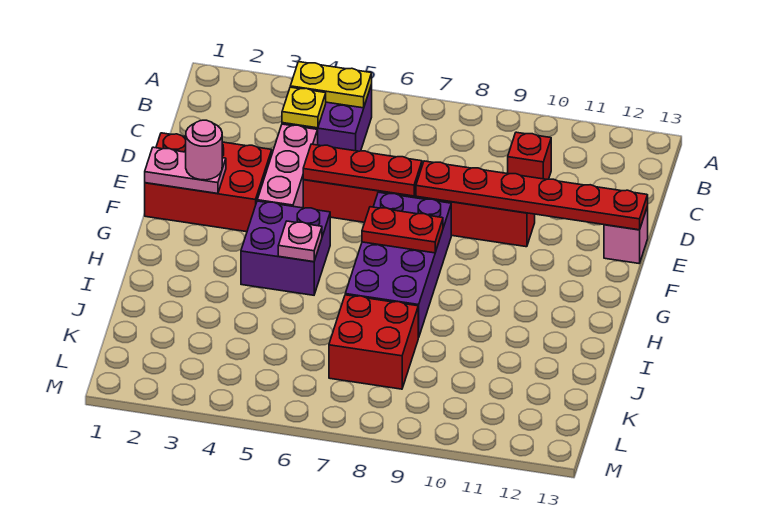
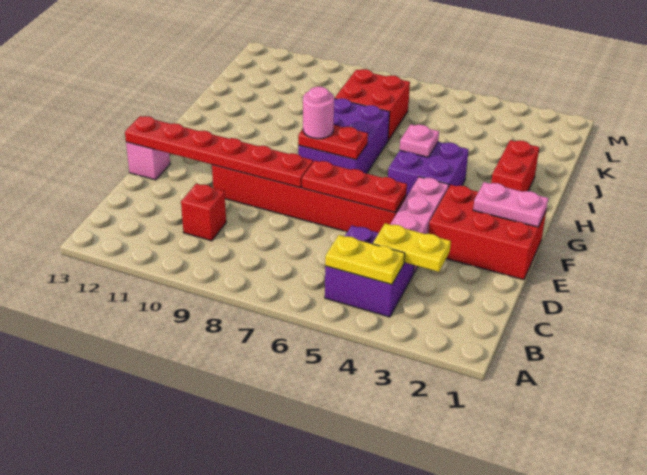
yellow 1x1 plate [282,87,326,128] -> yellow 1x2 plate [373,223,451,272]
pink 1x1 round brick [185,120,222,180] -> pink 1x1 round brick moved to [303,87,334,139]
purple 2x4 brick [345,192,451,338] -> purple 2x3 brick [298,98,389,174]
none -> red 1x2 brick [491,140,539,192]

